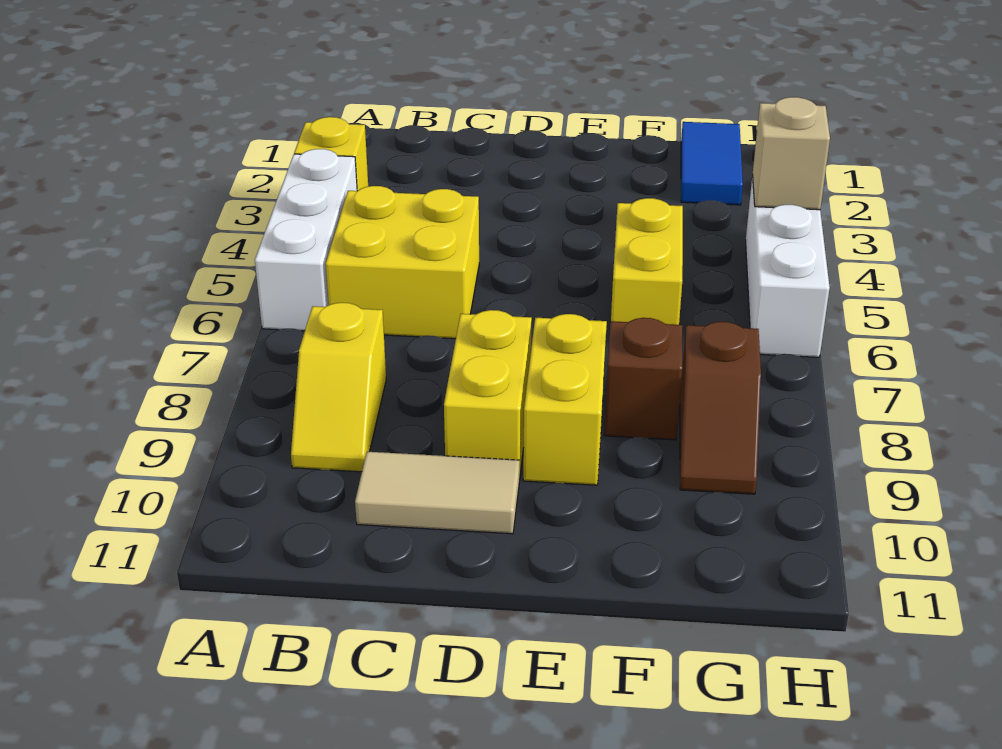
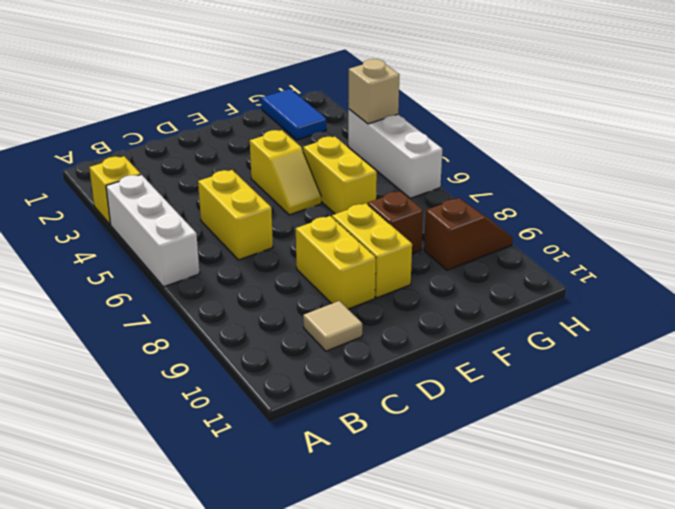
yellow 2x2 brick [326,186,479,339] -> yellow 1x2 brick [198,170,273,260]
yellow 1x2 slope [291,303,386,472] -> yellow 1x2 slope moved to [250,130,321,215]
tan 1x2 tile [355,452,519,534] -> tan 1x1 tile [303,301,362,351]
brown 1x2 slope [680,322,761,494] -> brown 1x2 slope turned to [424,198,513,270]

